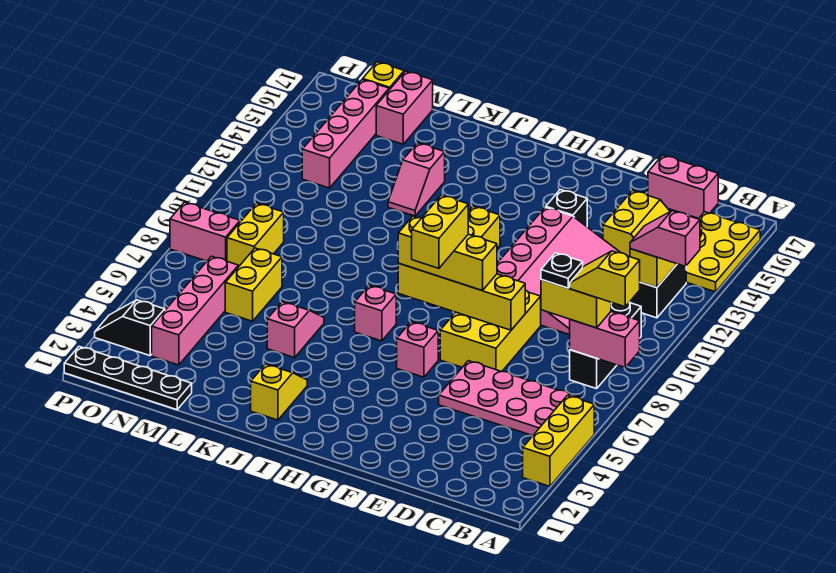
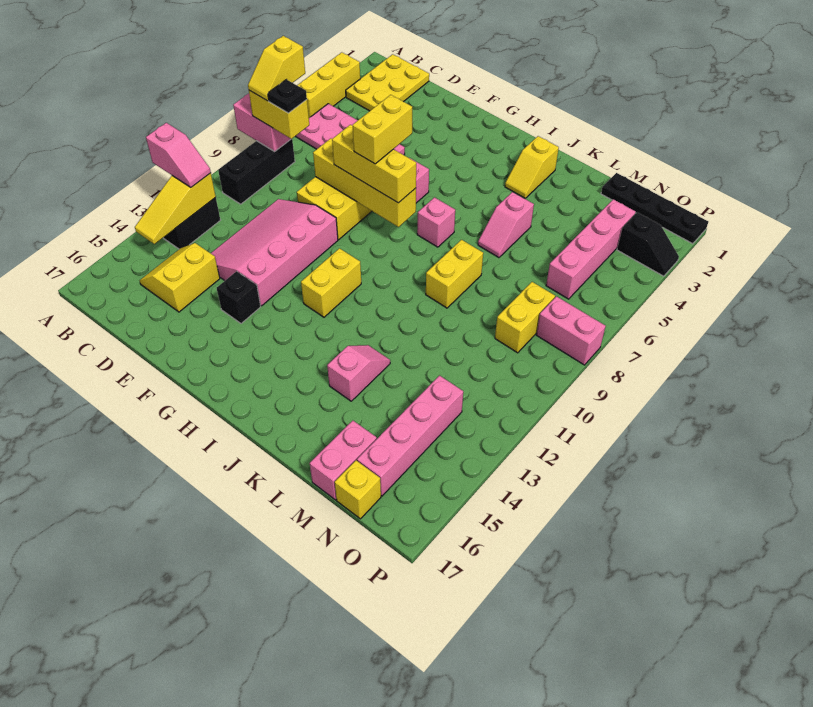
yellow 1x2 slope [570,251,640,307] -> yellow 1x2 slope turned to [248,36,305,101]
yellow 2x3 plate [686,212,760,292] -> yellow 2x3 plate moved to [346,54,429,111]
pink 1x2 brick [648,155,718,218] -> none
yellow 1x2 brick [225,248,282,321] -> yellow 1x2 brick moved to [426,240,483,308]

